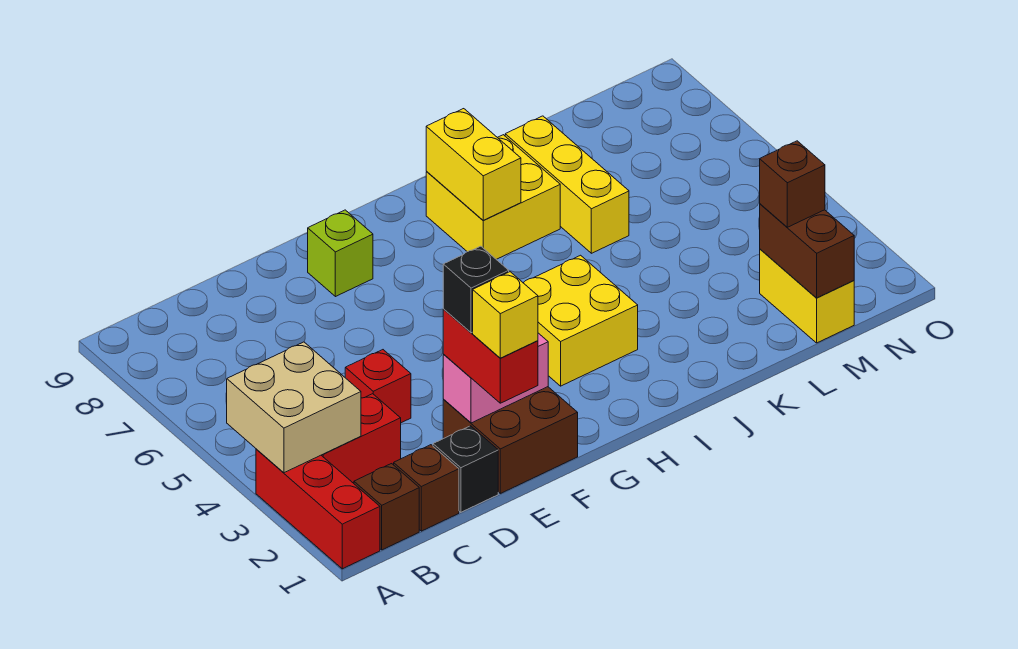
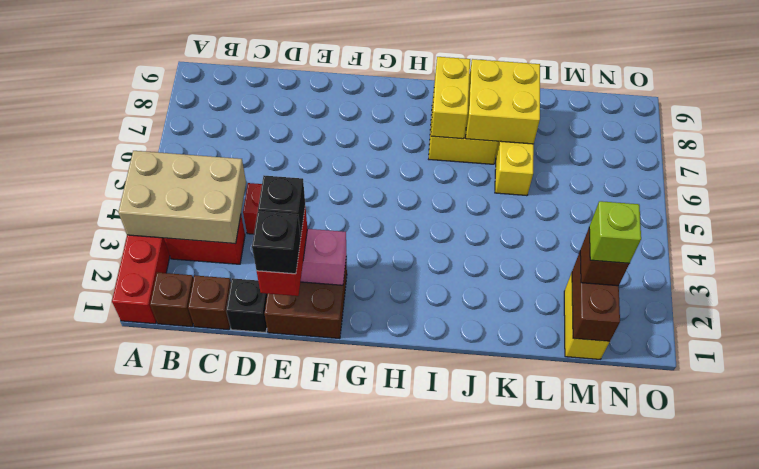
tan 2x2 brick [227,342,361,473] -> tan 2x3 brick [118,151,246,244]
yellow 1x1 brick [473,272,538,358] -> black 1x1 brick [252,211,301,274]
lime 1x1 brick [308,210,373,297] -> lime 1x1 brick moved to [589,201,641,263]
yellow 2x2 brick [524,255,638,386] -> yellow 2x2 brick moved to [466,59,540,144]

